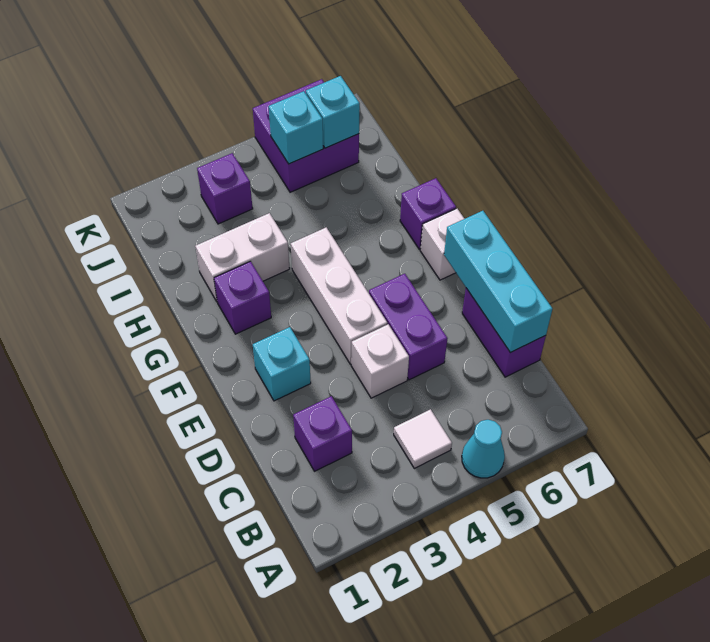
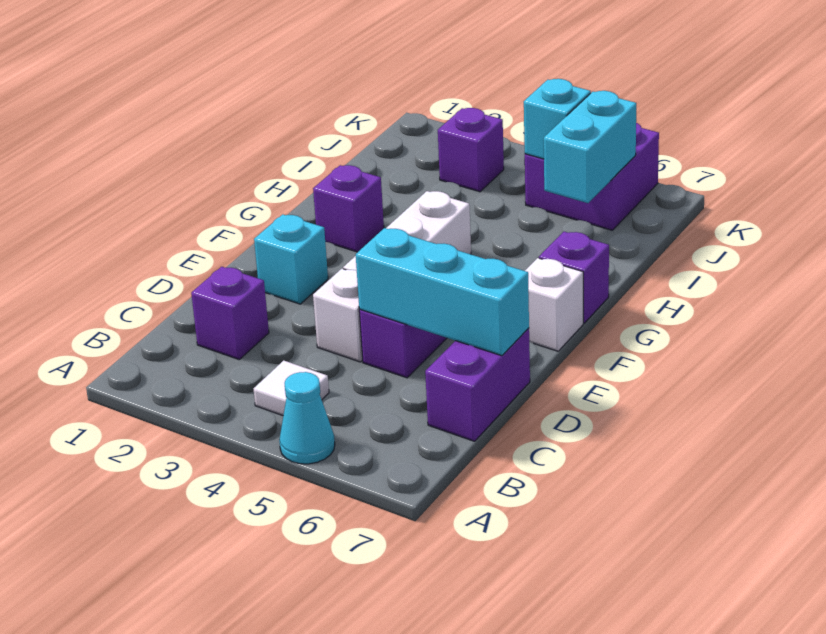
cyan 1x3 brick [444,211,553,353] -> cyan 1x3 brick turned to [356,228,529,356]
white 1x2 brick [195,213,290,301] -> none
cyan 1x1 brick [306,76,360,148] -> cyan 1x2 brick [544,91,636,203]

